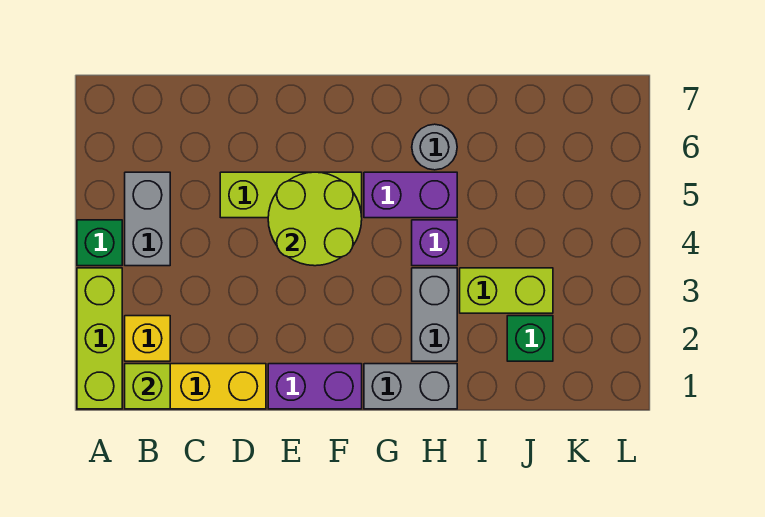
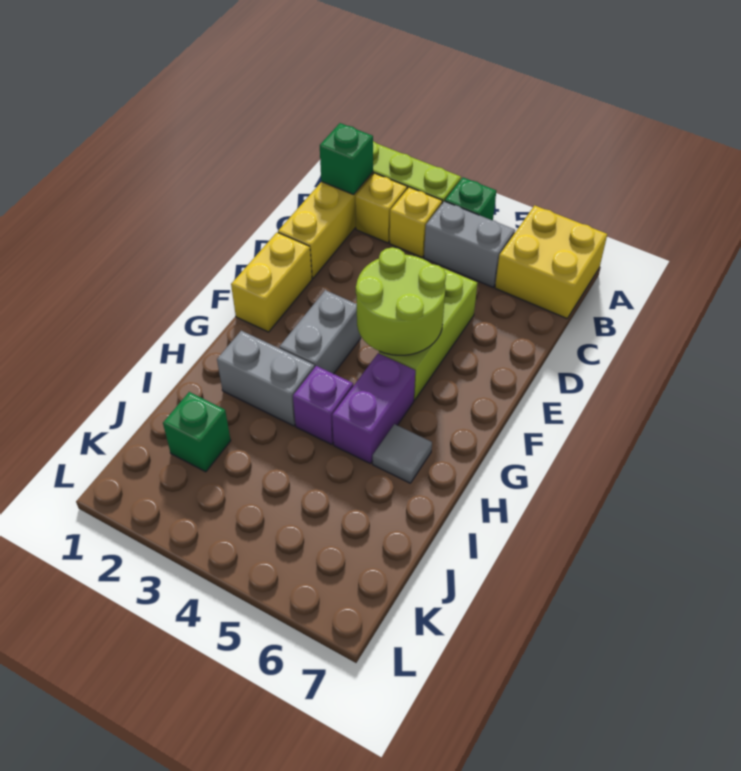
none -> yellow 2x2 brick [495,205,607,318]
lime 1x1 brick [125,364,170,409] -> green 1x1 brick [320,123,373,195]
none -> yellow 1x1 brick [390,187,442,257]
purple 1x2 brick [268,364,362,409] -> yellow 1x2 brick [231,233,312,332]
grey 1x2 brick [364,364,457,409] -> grey 1x2 brick moved to [279,290,361,374]
grey 1x1 round brick [412,124,457,170] -> grey 1x1 tile [373,424,432,483]
lime 1x2 brick [460,268,553,313] -> none

